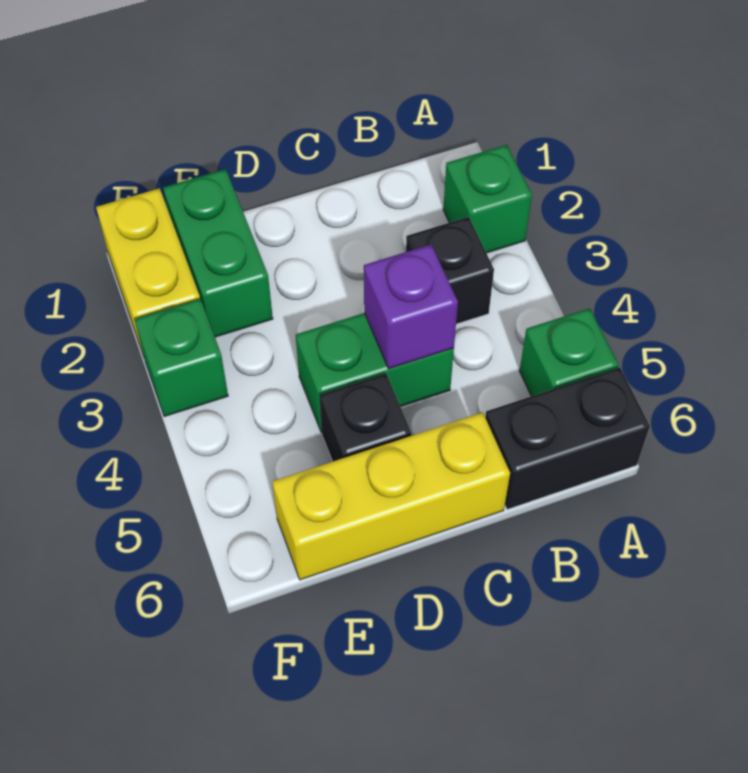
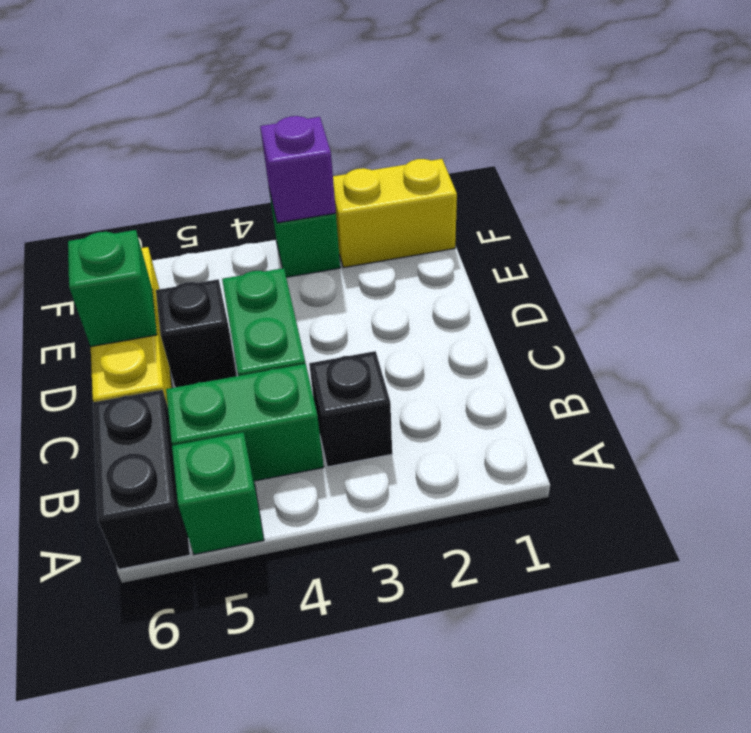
green 1x1 brick [443,145,532,253] -> green 1x1 brick moved to [68,230,157,347]
purple 1x1 brick [364,245,458,369] -> purple 1x1 brick moved to [260,116,336,223]
green 1x2 brick [163,169,273,337] -> green 1x2 brick moved to [166,364,324,481]

